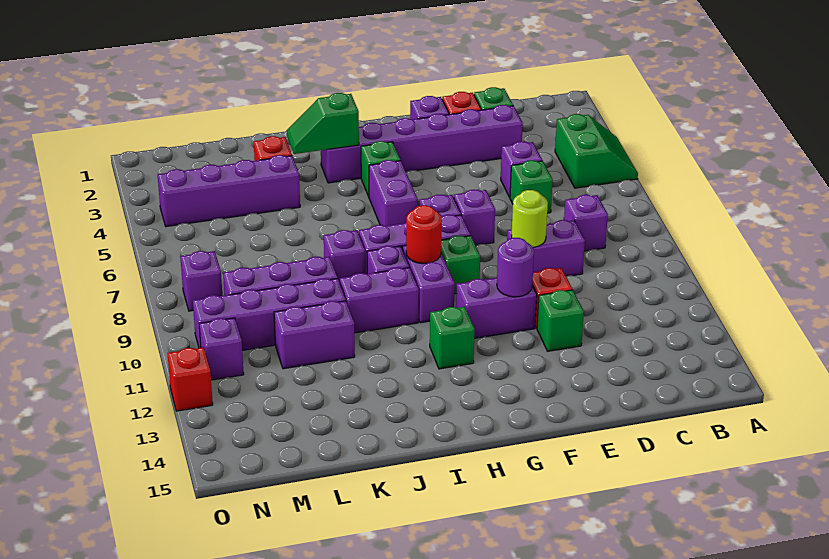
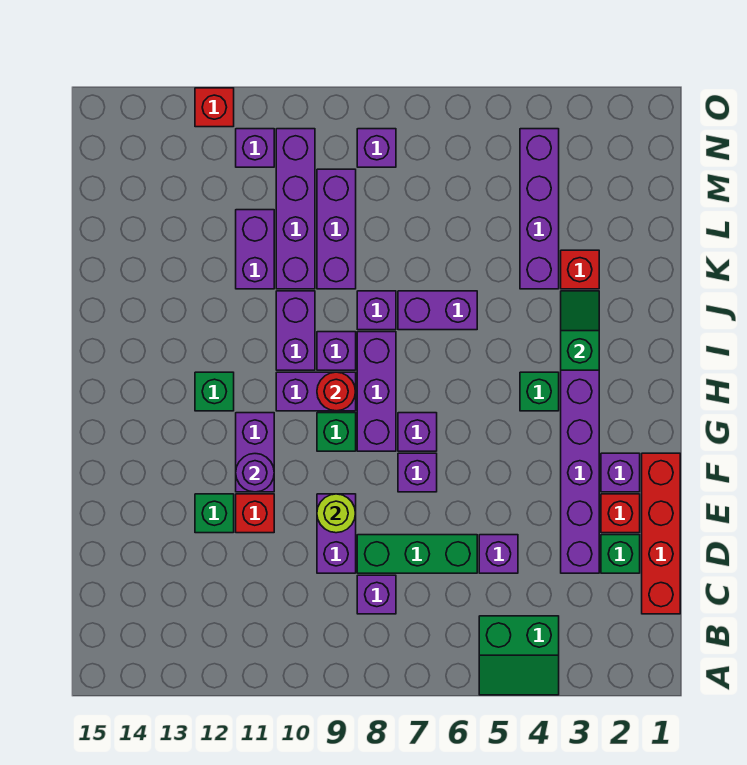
none -> red 1x4 brick [642,453,680,614]
green 1x1 brick [510,160,553,213] -> green 1x3 brick [357,535,477,573]
purple 1x2 brick [369,160,418,226] -> purple 1x2 brick moved to [398,291,477,330]

